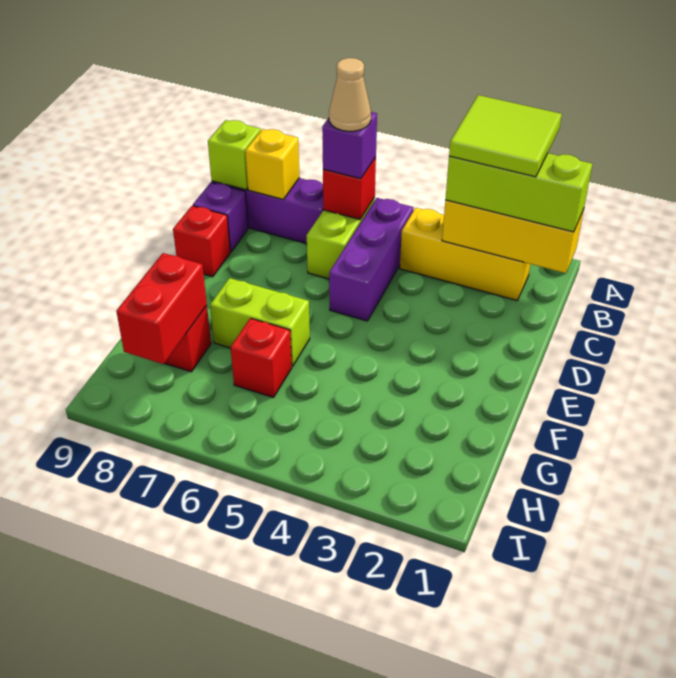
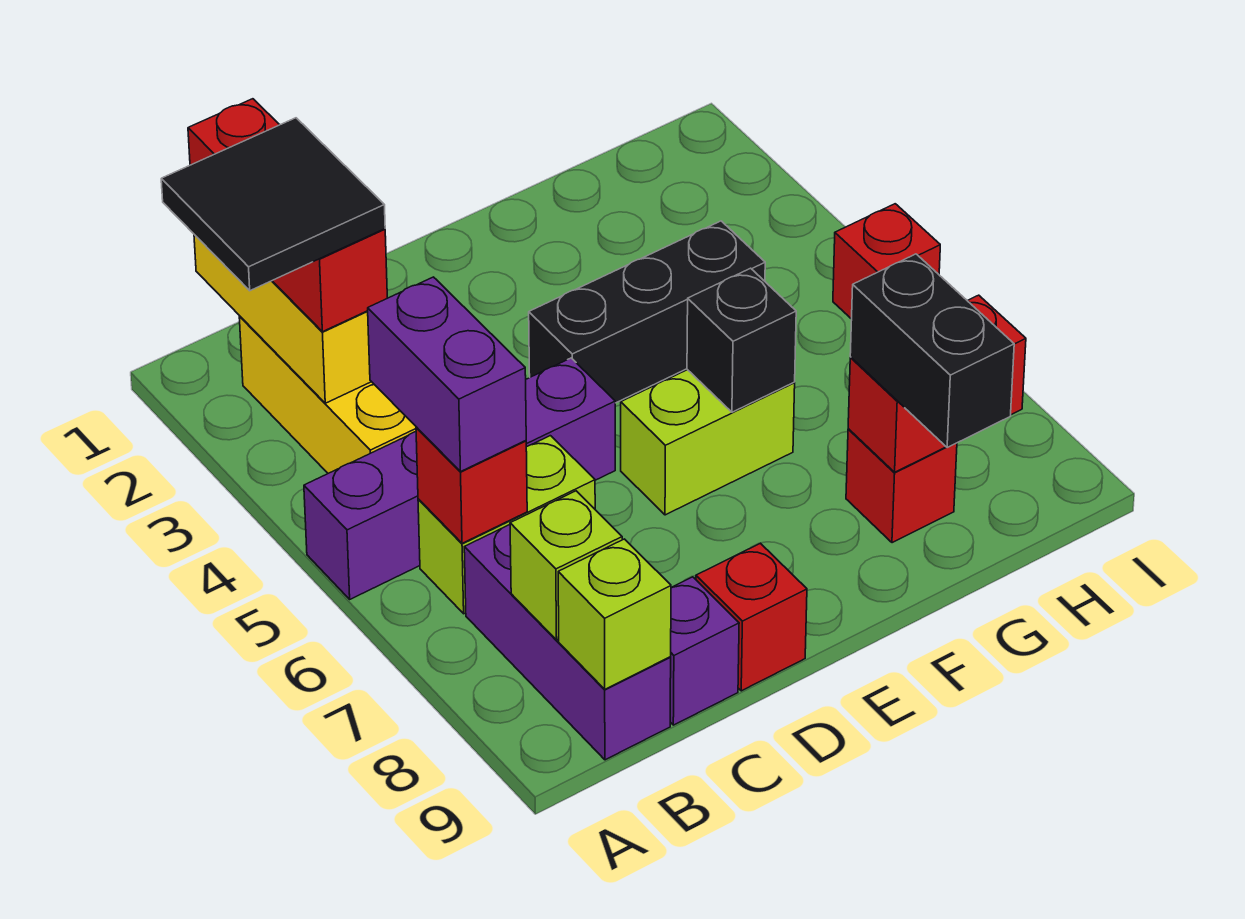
lime 2x2 tile [449,95,562,177] -> black 2x2 tile [161,118,385,291]
lime 1x3 brick [445,153,592,232] -> red 1x3 brick [188,99,387,332]
purple 1x3 brick [329,198,414,321] -> purple 1x4 brick [304,358,615,599]
purple 1x1 brick [322,112,377,179] -> purple 1x2 brick [368,277,526,471]
tan 1x1 cone [329,58,371,131] -> none
yellow 1x1 brick [245,129,300,199] -> lime 1x1 brick [510,491,622,640]
none -> black 1x3 brick [529,221,765,403]
lime 1x2 brick [210,278,310,367] -> lime 1x2 brick turned to [621,370,795,515]
none -> black 1x1 brick [687,268,796,412]
red 1x1 brick [231,318,292,398] -> red 1x1 brick moved to [833,204,940,319]
none -> black 1x2 brick [850,254,1014,447]

